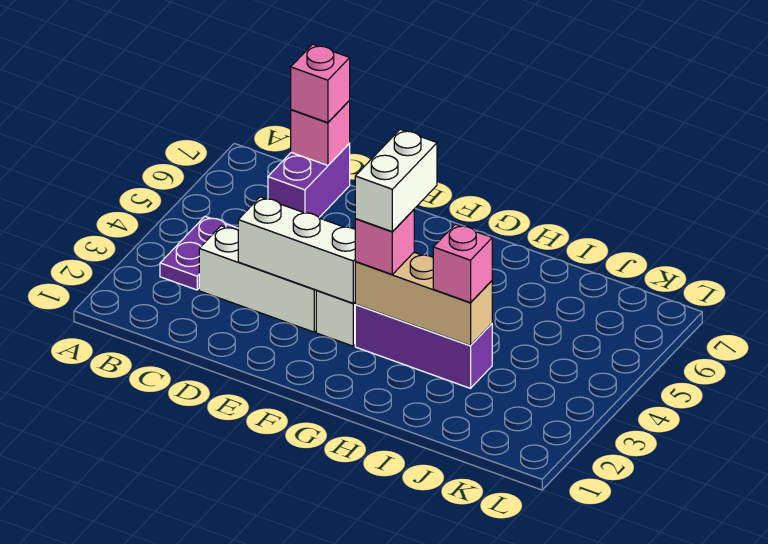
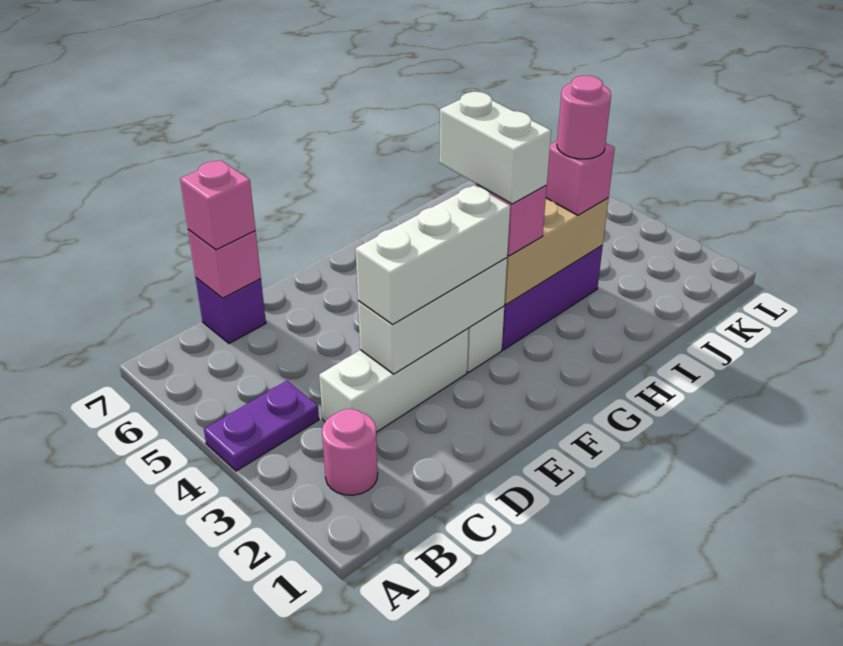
none -> pink 1x1 round brick [322,409,378,495]
purple 1x2 plate [160,216,238,290] -> purple 1x2 plate turned to [204,381,319,471]
purple 1x2 brick [268,143,350,217] -> purple 1x1 brick [196,278,266,344]
none -> white 1x3 brick [356,185,510,325]
none -> pink 1x1 round brick [557,76,611,159]

